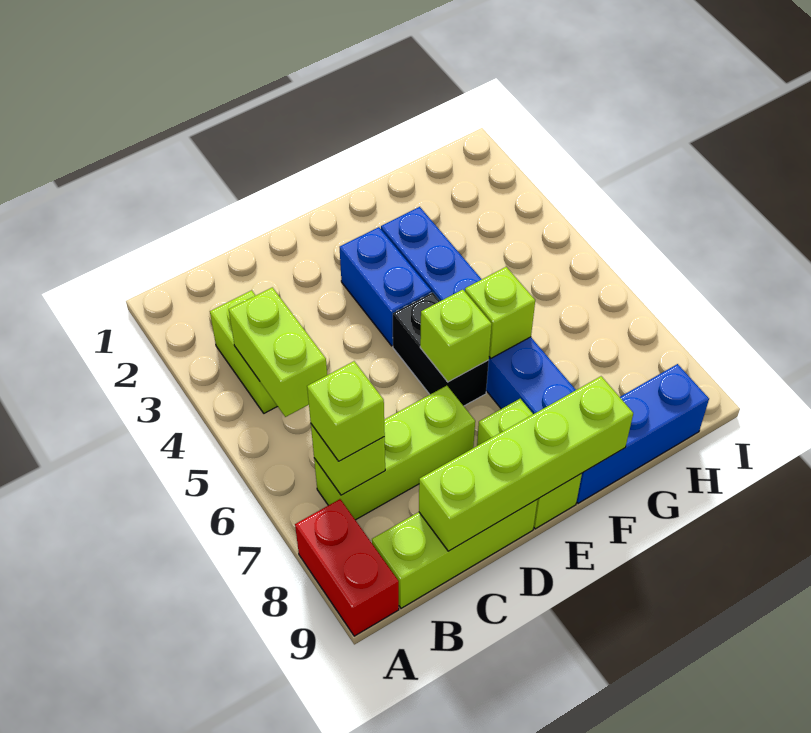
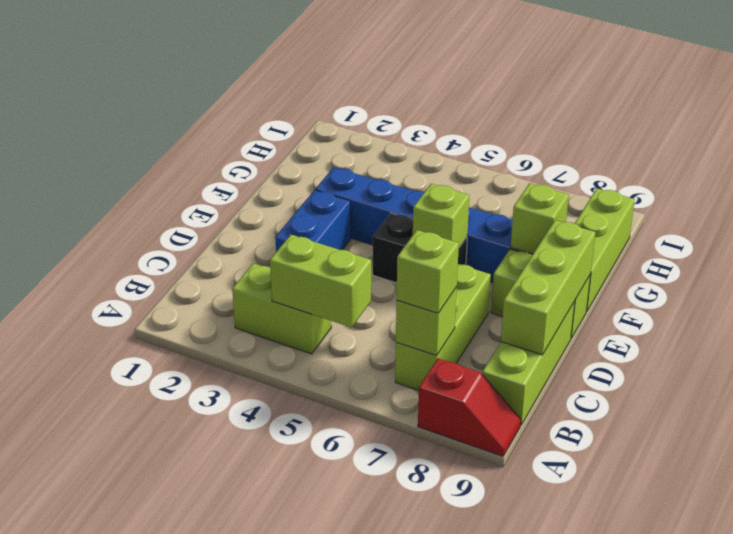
red 1x2 brick [295,499,399,636] -> red 1x2 slope [418,358,521,456]
lime 1x4 brick [419,376,633,551] -> lime 1x3 brick [501,220,596,355]
blue 1x2 brick [340,227,431,346] -> blue 1x2 brick turned to [275,190,351,252]
lime 1x1 brick [465,267,535,358] -> lime 1x1 brick moved to [511,183,569,254]
blue 1x3 brick [577,364,709,503] -> lime 1x3 brick [575,188,635,312]

